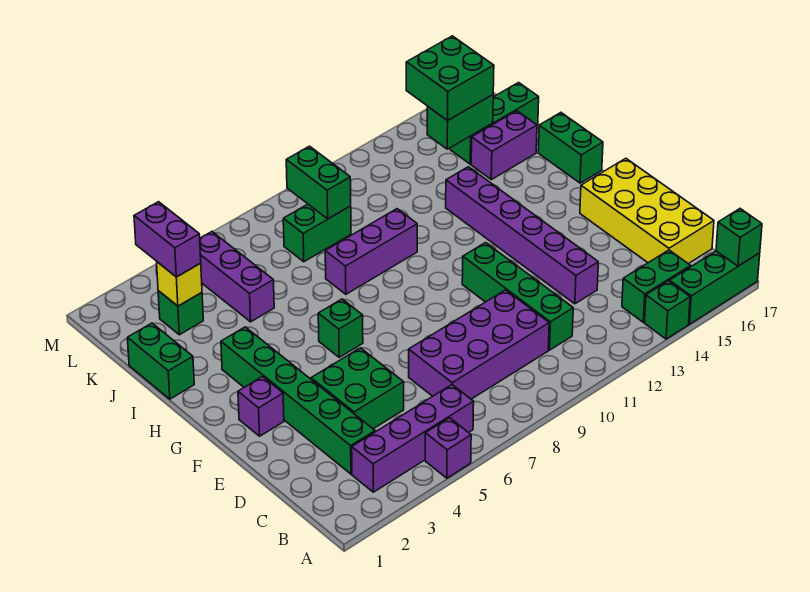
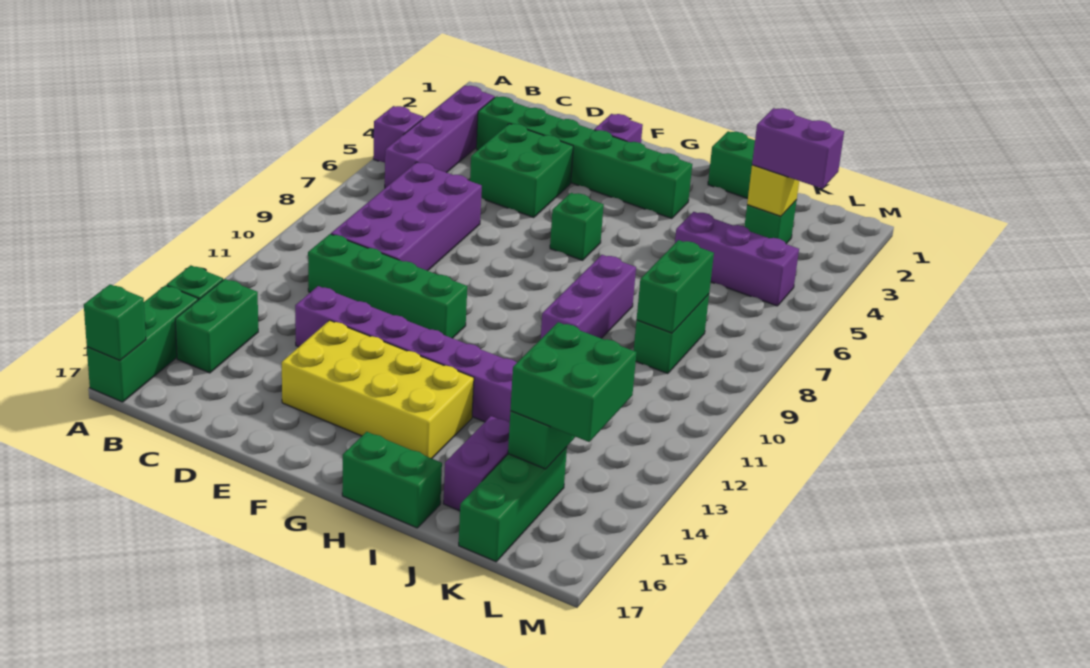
yellow 2x4 brick [580,158,714,264] -> yellow 2x4 brick moved to [282,320,474,458]
green 1x2 brick [286,146,351,219] -> green 1x2 brick turned to [637,240,714,333]

